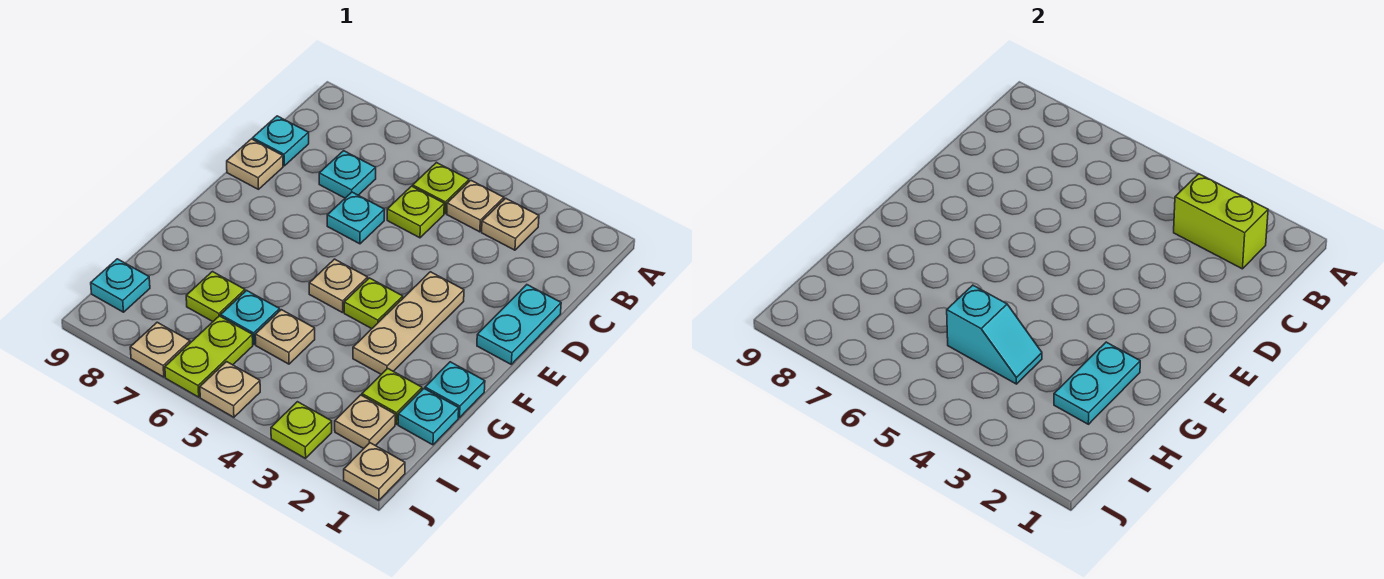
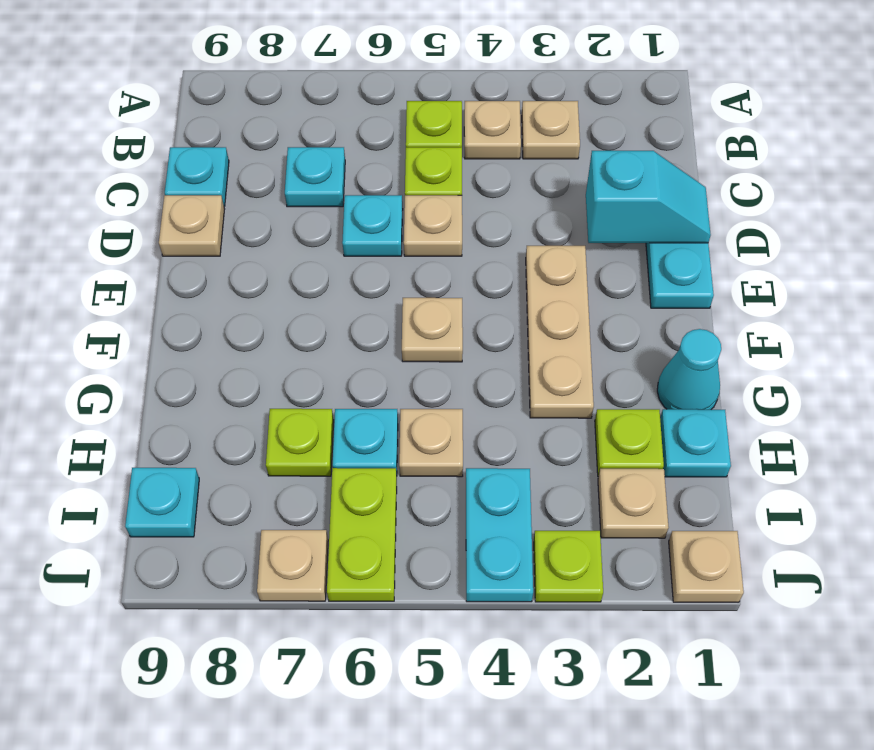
lime 1x2 brick [1174,174,1268,269] -> none
lime 1x1 plate [344,278,403,329] -> none
cyan 1x1 plate [425,362,485,418] -> cyan 1x1 cone [657,329,721,410]
cyan 1x2 plate [1054,342,1140,424] -> cyan 1x2 plate moved to [466,468,533,602]
cyan 1x2 slope [947,285,1042,384] -> cyan 1x2 slope moved to [586,151,711,243]
tan 1x1 plate [200,362,260,417] -> tan 1x1 plate moved to [404,195,462,256]

